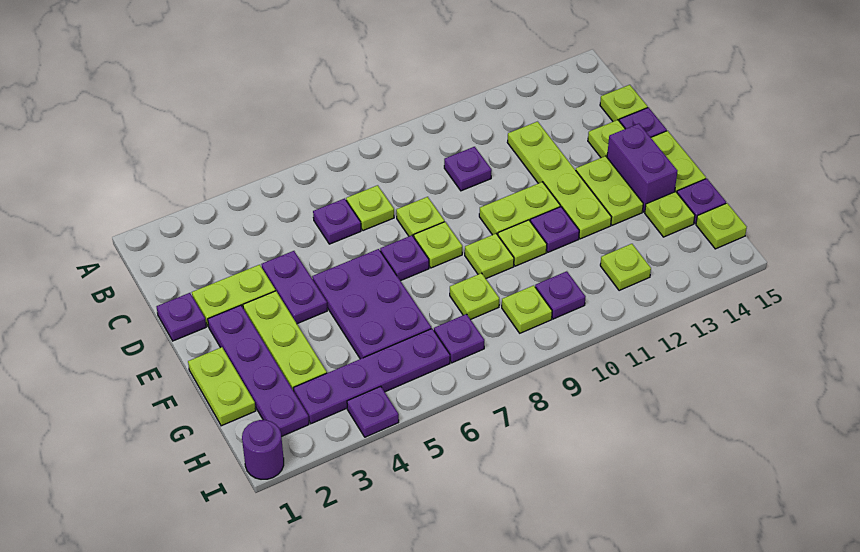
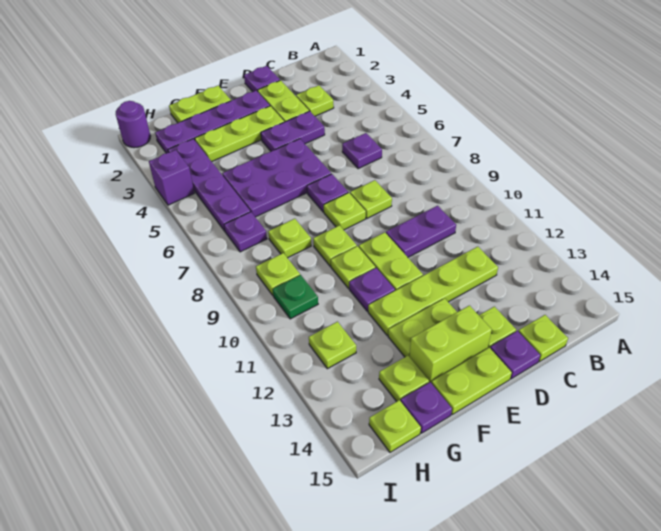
lime 1x1 plate [346,185,394,231] -> lime 1x1 plate moved to [296,85,334,116]
purple 1x1 plate [444,147,492,191] -> purple 1x2 plate [386,206,456,257]
purple 1x2 brick [607,124,677,212] -> lime 1x2 brick [409,306,492,382]
purple 1x1 plate [535,271,585,319] -> green 1x1 plate [273,275,318,319]
purple 1x1 plate [347,386,399,437] -> purple 1x1 brick [149,150,194,205]

